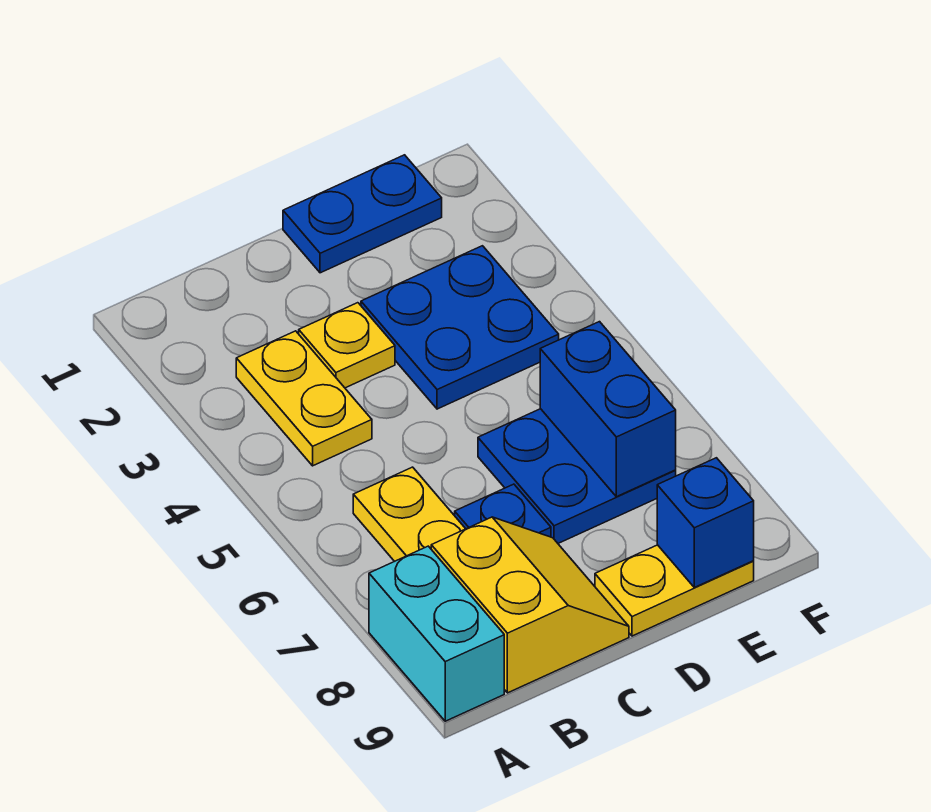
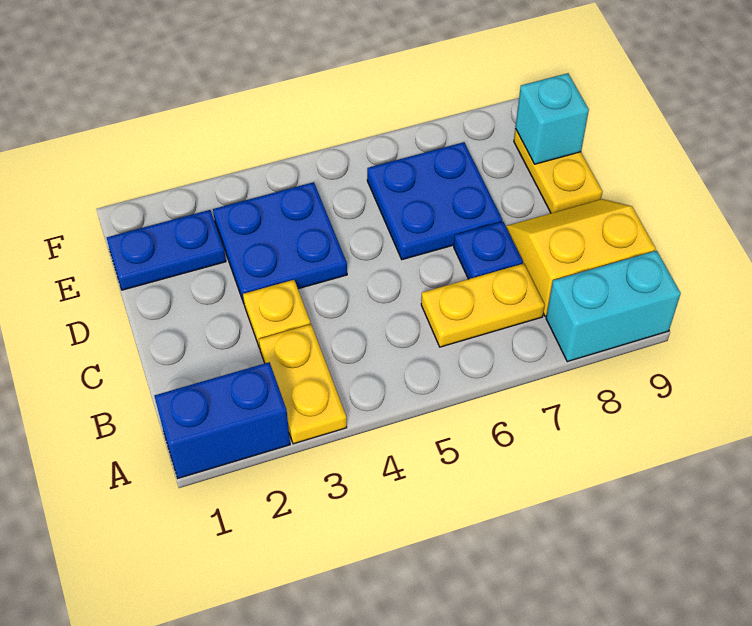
yellow 1x2 plate [236,331,372,466] -> yellow 1x2 plate turned to [259,324,347,444]
blue 1x2 plate [283,155,442,273] -> blue 1x2 plate turned to [107,210,226,290]
blue 1x2 brick [540,322,676,497] -> blue 1x2 brick moved to [155,362,290,478]
blue 1x1 brick [657,458,754,587] -> cyan 1x1 brick [516,73,589,164]

